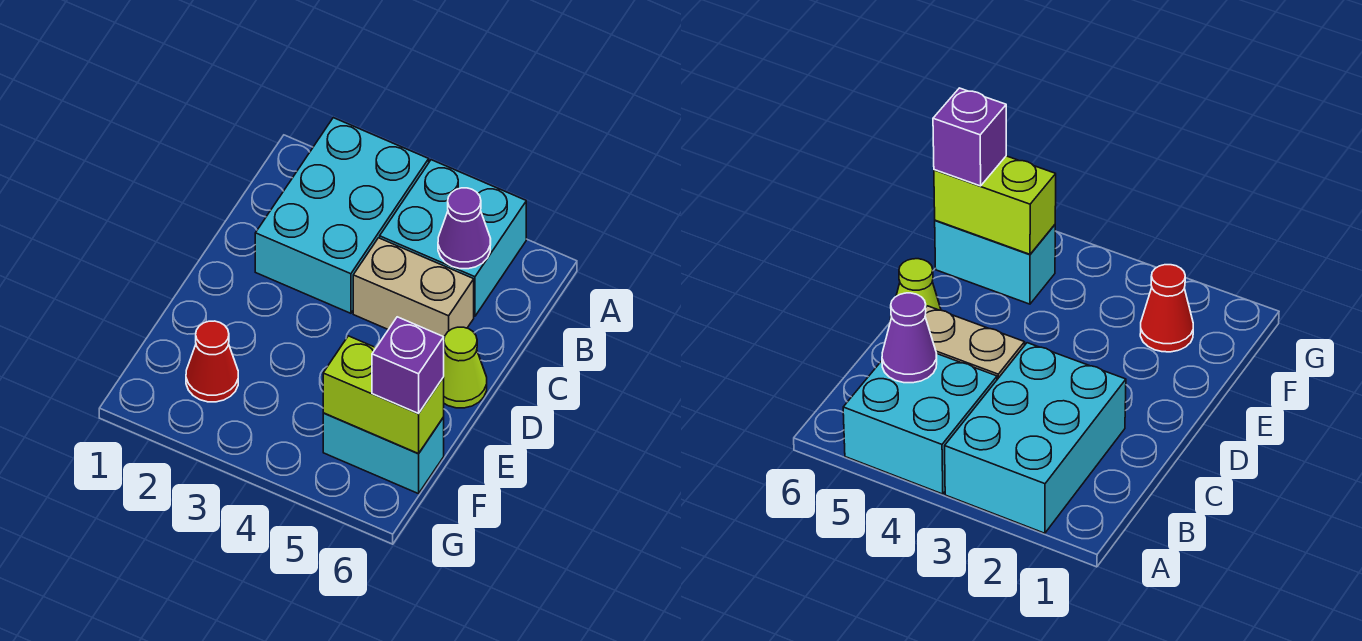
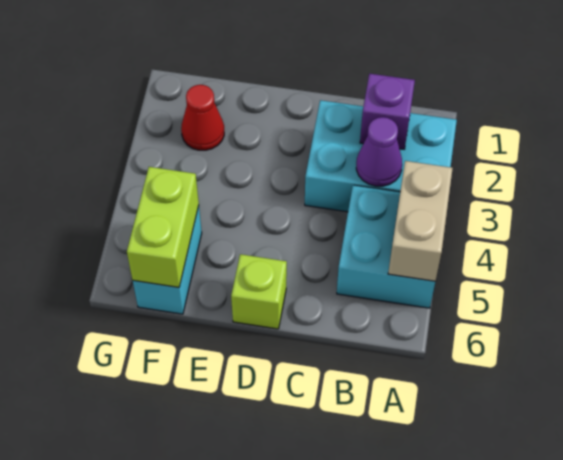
purple 1x1 cone [438,188,491,269] -> purple 1x1 cone moved to [356,117,402,186]
tan 1x2 brick [353,238,474,337] -> tan 1x2 brick moved to [388,161,453,281]
lime 1x1 cone [444,327,487,408] -> lime 1x1 brick [231,254,287,329]
purple 1x1 brick [372,317,444,413] -> purple 1x1 brick moved to [360,74,415,149]

